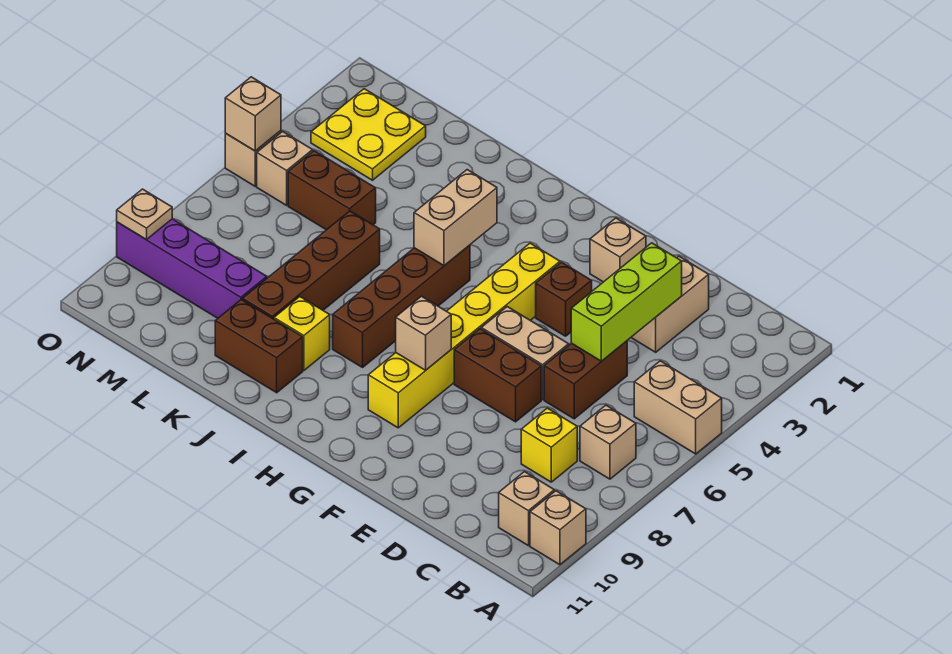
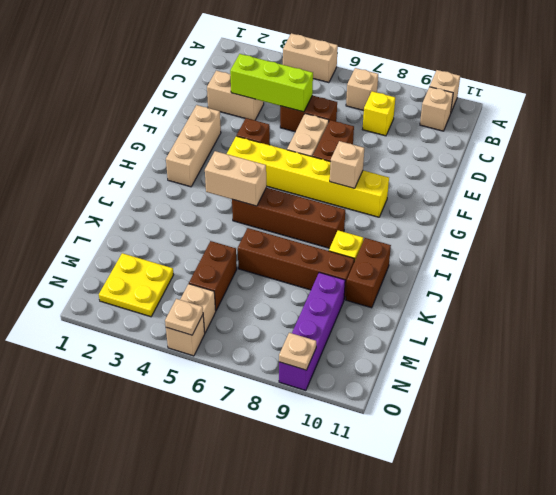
tan 1x2 brick [634,361,722,454] -> tan 1x2 brick turned to [283,33,338,83]
tan 1x1 brick [590,218,646,282] -> tan 1x3 brick [166,105,221,187]
tan 1x1 brick [225,77,281,151] -> tan 1x1 plate [165,299,203,335]

